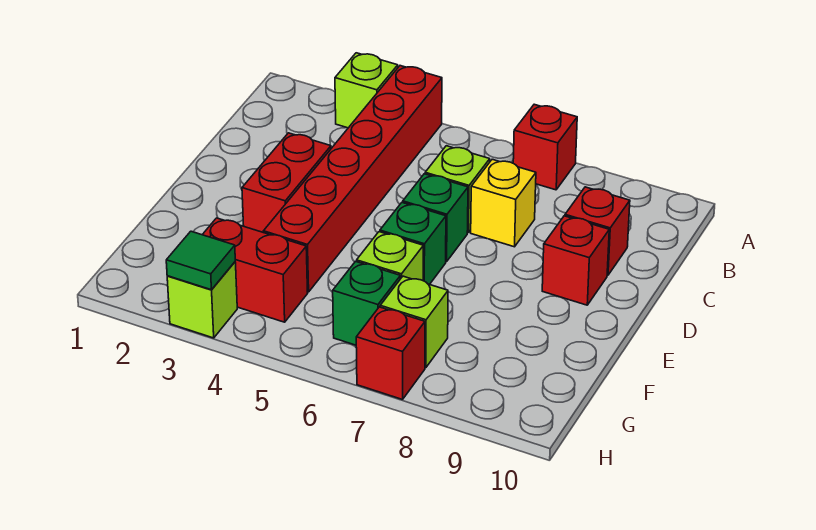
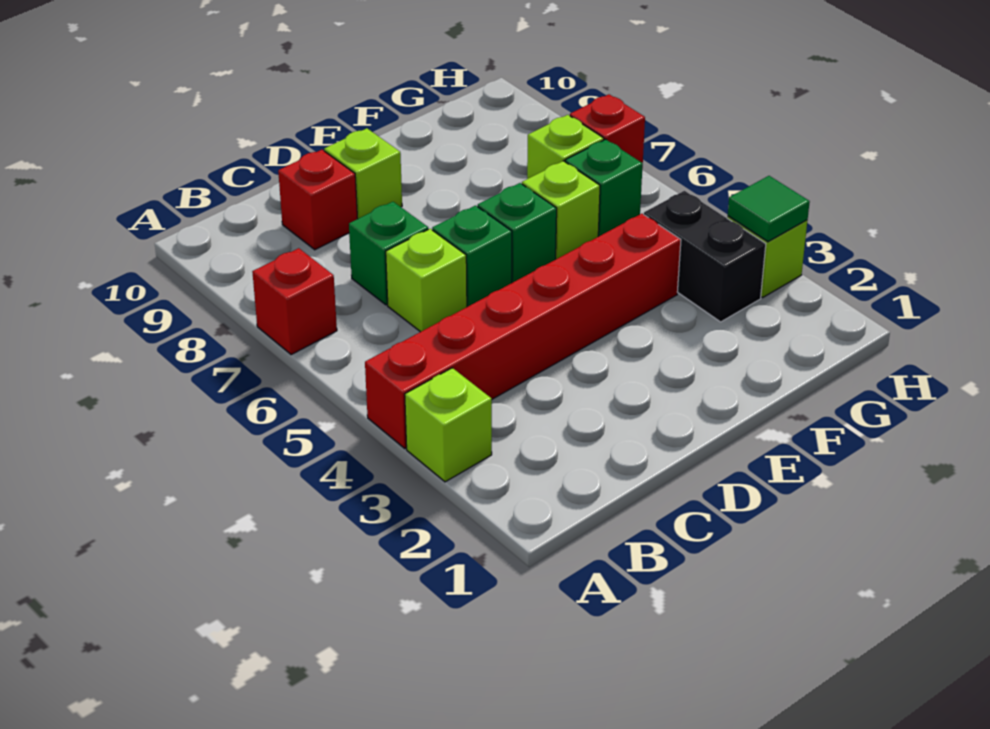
yellow 1x1 brick [471,159,536,247] -> green 1x1 brick [349,202,428,305]
red 1x2 brick [242,133,331,233] -> none
red 1x1 brick [542,216,609,305] -> lime 1x1 brick [324,128,402,219]
red 1x2 brick [202,218,308,322] -> black 1x2 brick [644,191,766,322]

